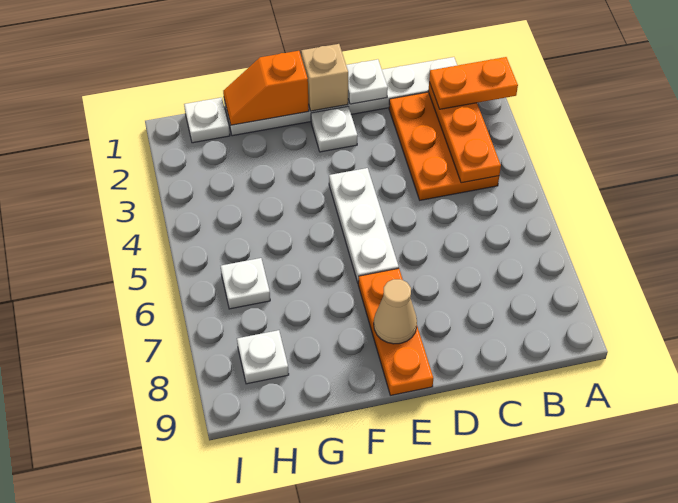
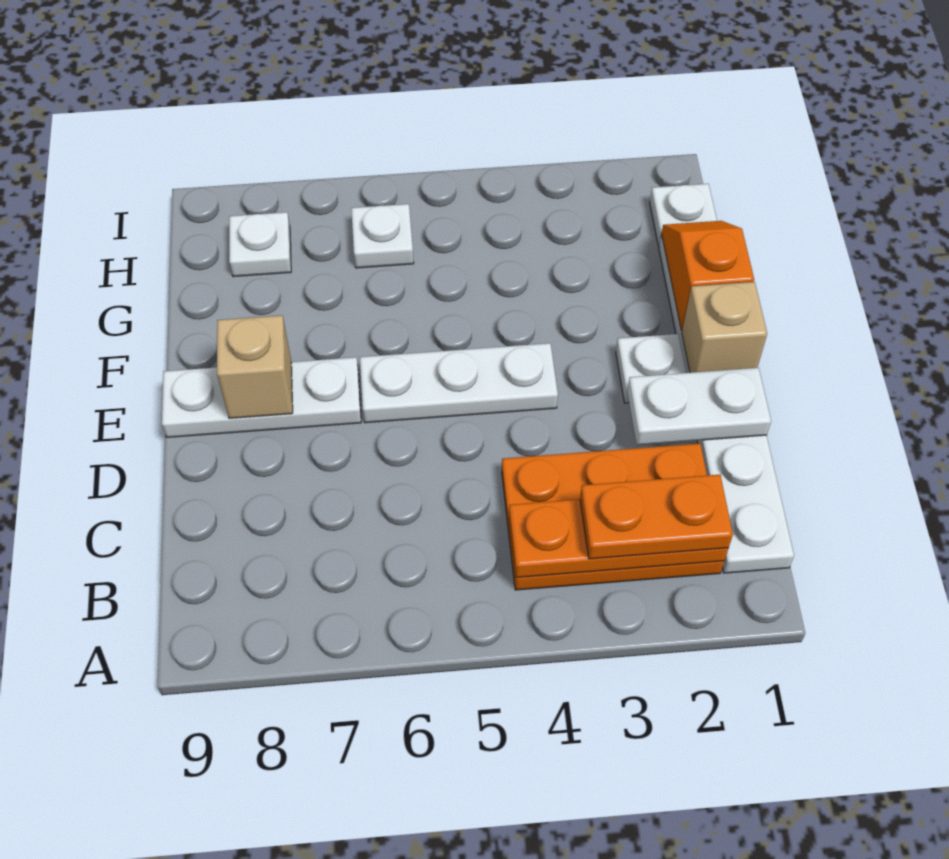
orange 1x2 plate [429,57,518,109] -> orange 1x2 plate turned to [580,475,733,559]
white 1x1 plate [346,59,388,104] -> white 1x2 plate [627,368,771,445]
orange 1x3 plate [358,268,433,395] -> white 1x3 plate [162,357,361,437]
tan 1x1 cone [374,279,417,344] -> tan 1x1 brick [217,315,293,418]

